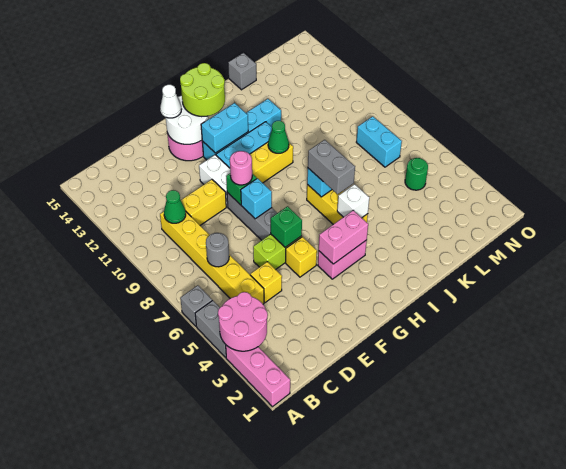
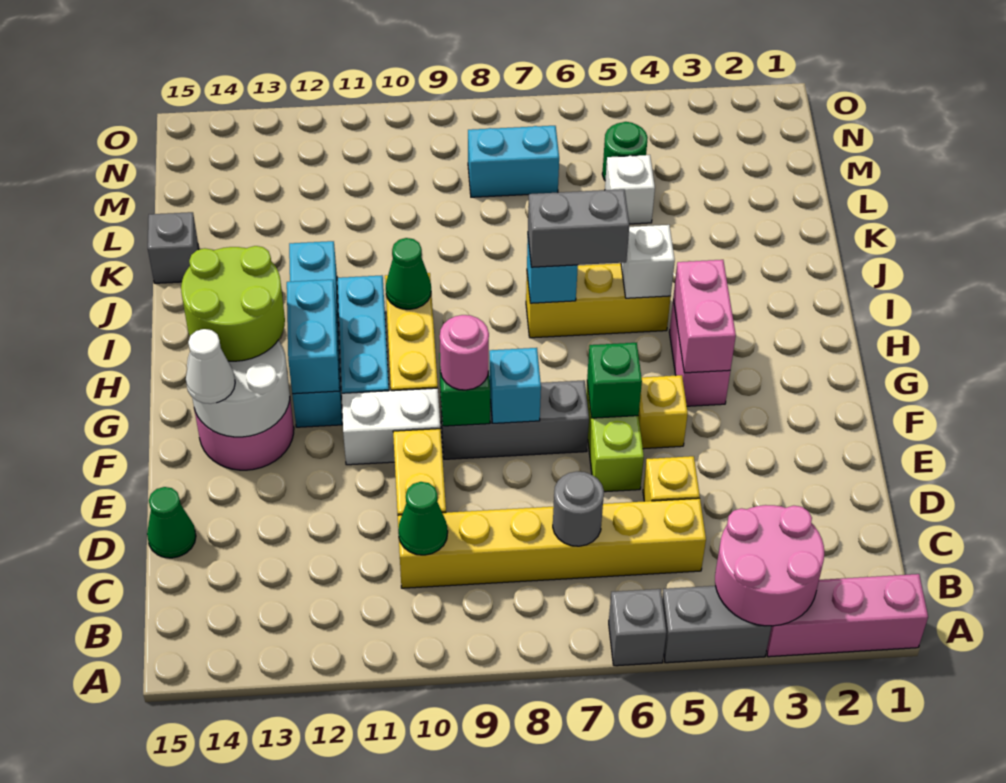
none -> green 1x1 cone [147,487,196,558]
none -> white 1x1 brick [605,155,655,224]

